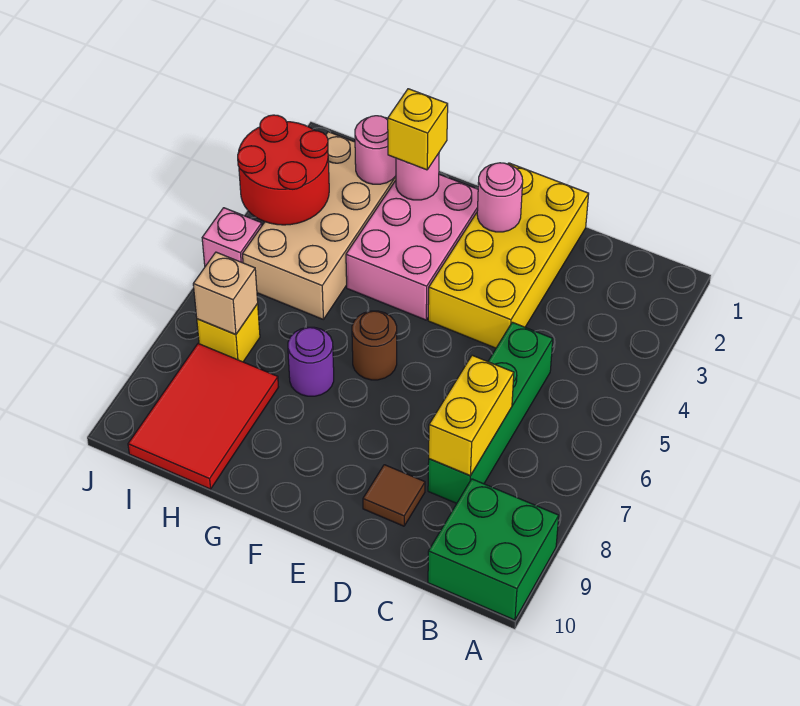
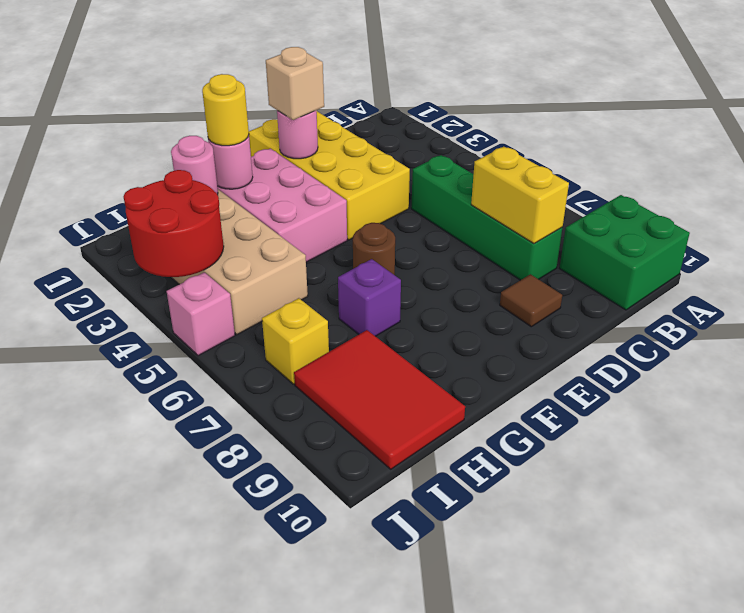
yellow 1x1 brick [388,89,448,170] -> yellow 1x1 round brick [202,74,249,146]
purple 1x1 round brick [288,327,334,396] -> purple 1x1 brick [338,259,401,336]
tan 1x1 brick [193,252,258,335] -> tan 1x1 brick moved to [266,47,324,120]

